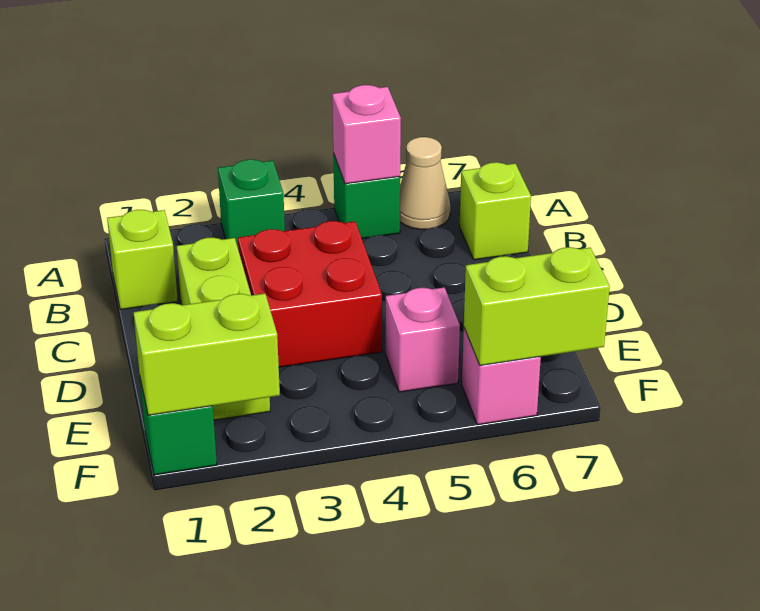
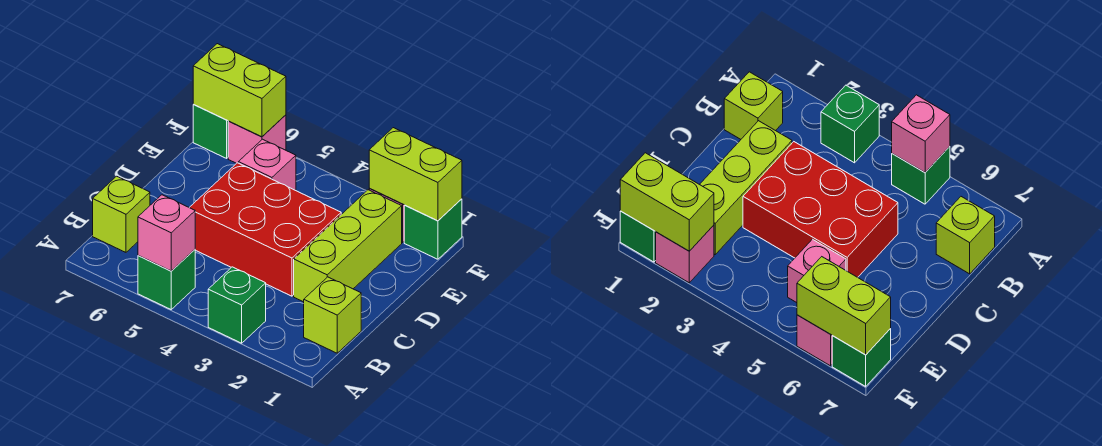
tan 1x1 cone [400,137,450,230] -> none
red 2x2 brick [238,221,382,367] -> red 2x3 brick [189,163,341,296]
none -> pink 1x1 brick [656,225,714,283]
none -> green 1x1 brick [193,105,228,158]

